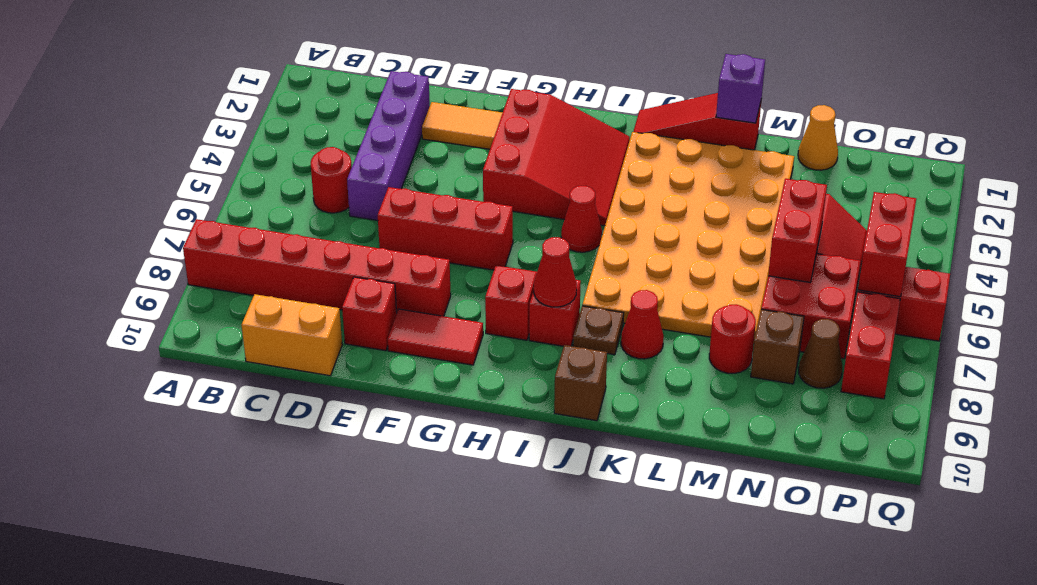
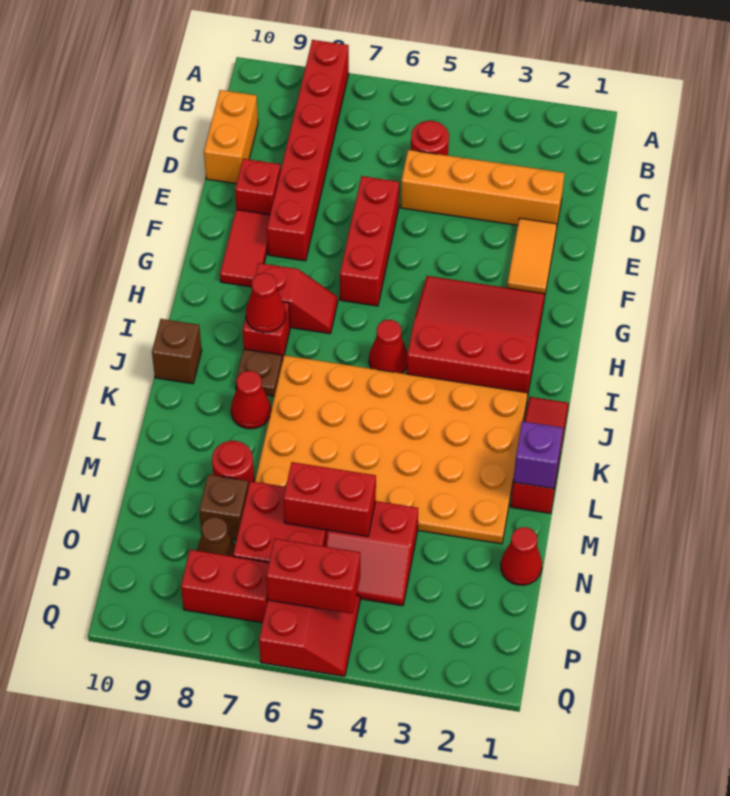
purple 1x4 brick [347,71,430,221] -> orange 1x4 brick [401,150,565,225]
red 3x3 slope [483,89,630,226] -> red 3x3 slope turned to [407,276,545,398]
orange 1x1 cone [798,105,838,170] -> red 1x1 cone [501,527,542,585]

